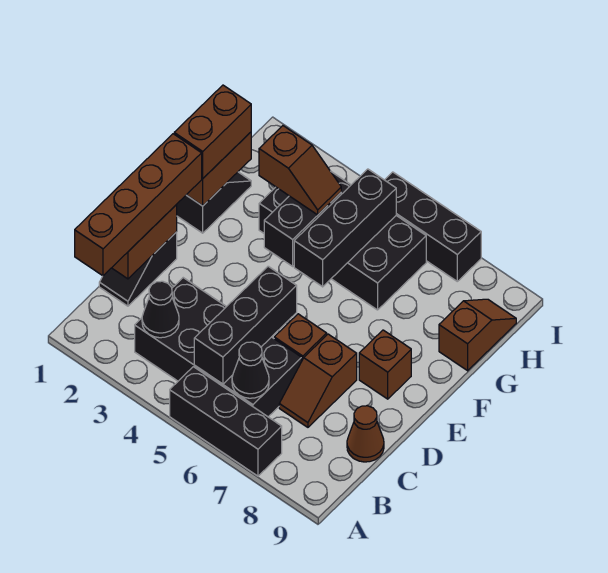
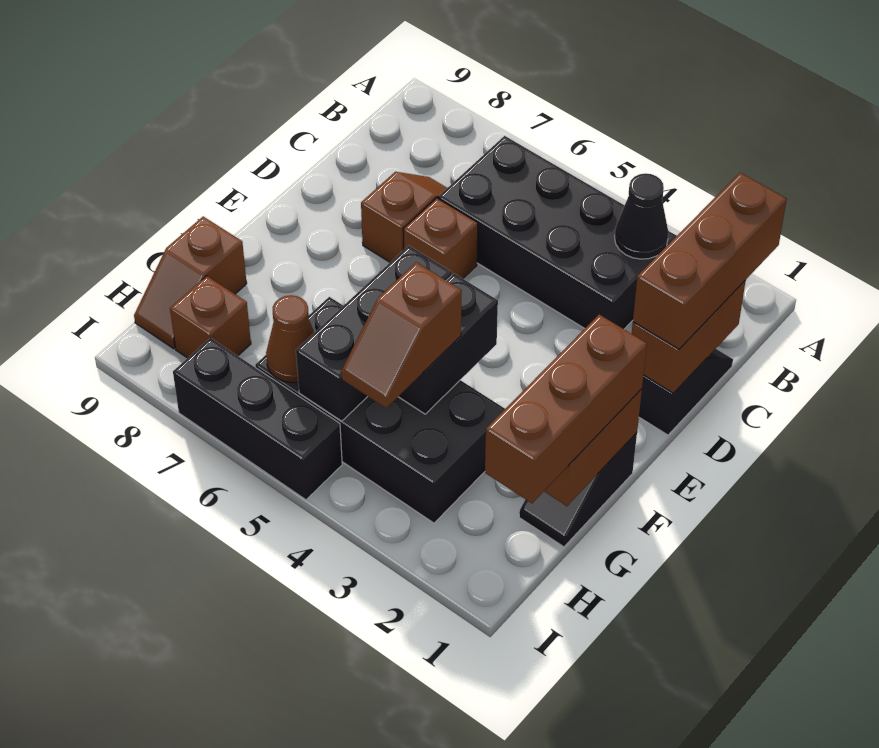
black 1x3 brick [170,367,282,476] -> none
brown 1x4 brick [75,134,202,276] -> brown 1x3 brick [633,173,787,349]
black 1x3 brick [194,266,297,384] -> none
black 1x1 cone [232,342,269,398] -> none
brown 1x1 cone [347,406,384,462] -> brown 1x1 cone moved to [266,295,314,383]
brown 1x1 brick [359,330,411,399] -> brown 1x1 brick moved to [170,276,251,358]
brown 1x2 brick [174,85,251,179] -> brown 1x3 brick [485,314,647,503]
brown 1x2 slope [259,126,341,215] -> brown 1x2 slope turned to [341,262,462,408]

